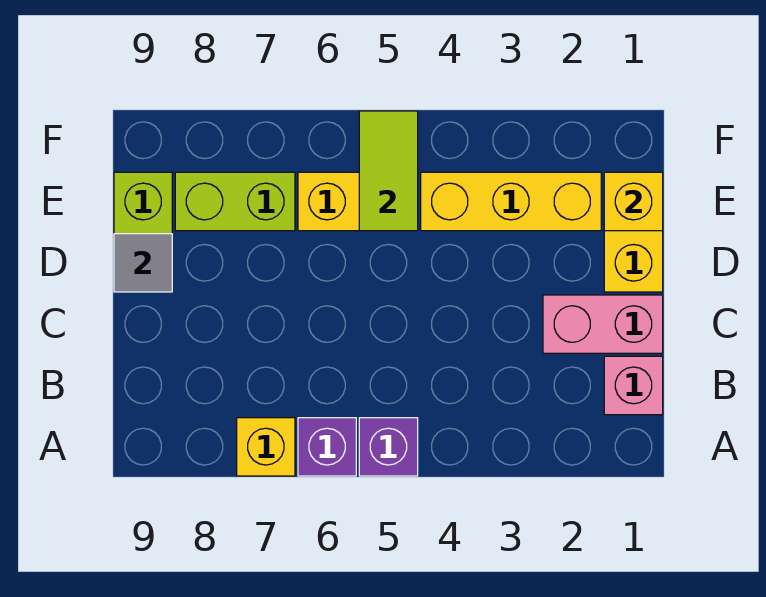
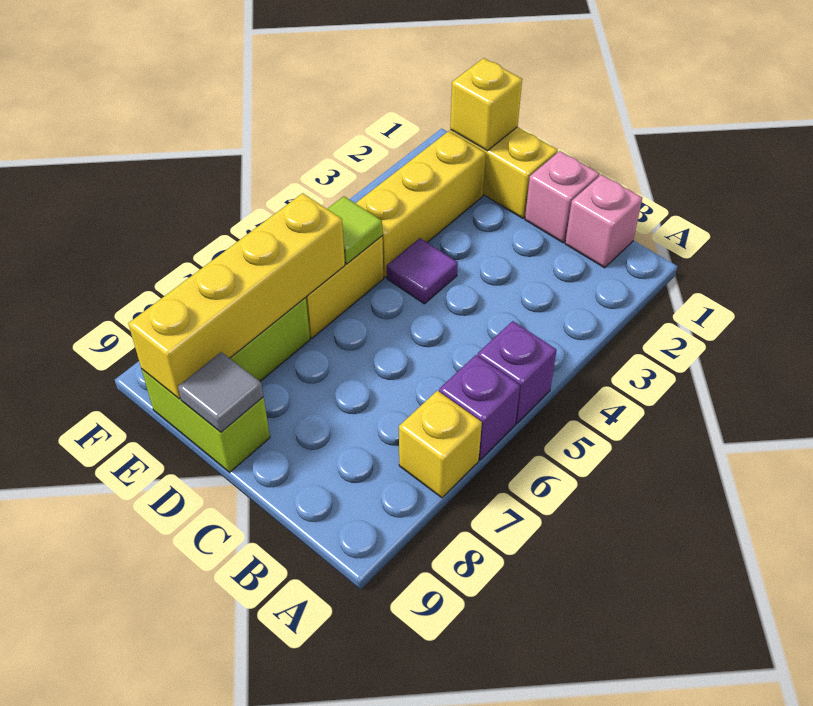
pink 1x2 brick [543,295,663,353] -> pink 1x1 brick [525,151,599,243]
none -> purple 1x1 tile [387,238,458,304]
lime 1x2 tile [359,111,418,231] -> lime 1x1 tile [328,196,382,264]
none -> yellow 1x4 brick [128,193,345,399]

